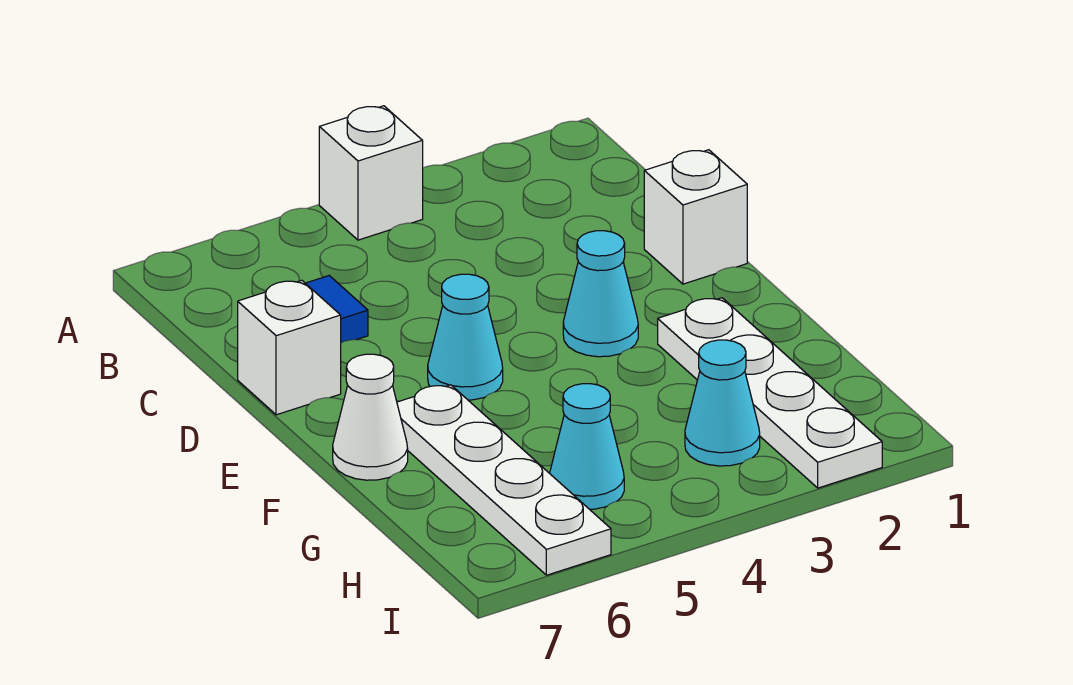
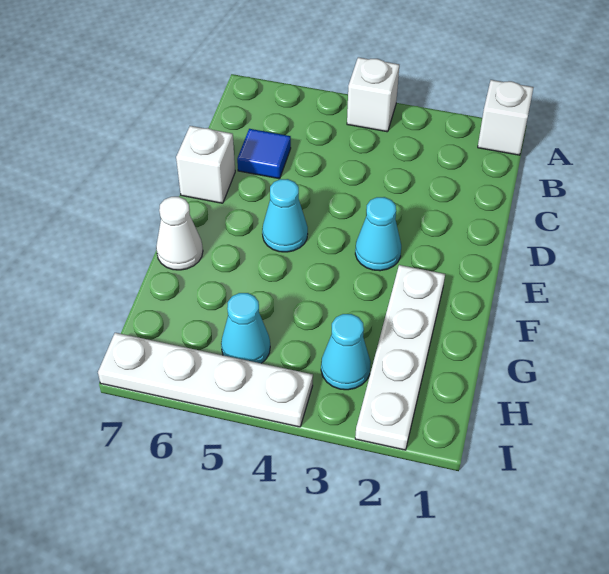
white 1x1 brick [644,150,747,284] -> white 1x1 brick moved to [478,80,534,155]
white 1x4 plate [397,385,611,575] -> white 1x4 plate turned to [98,333,313,427]

